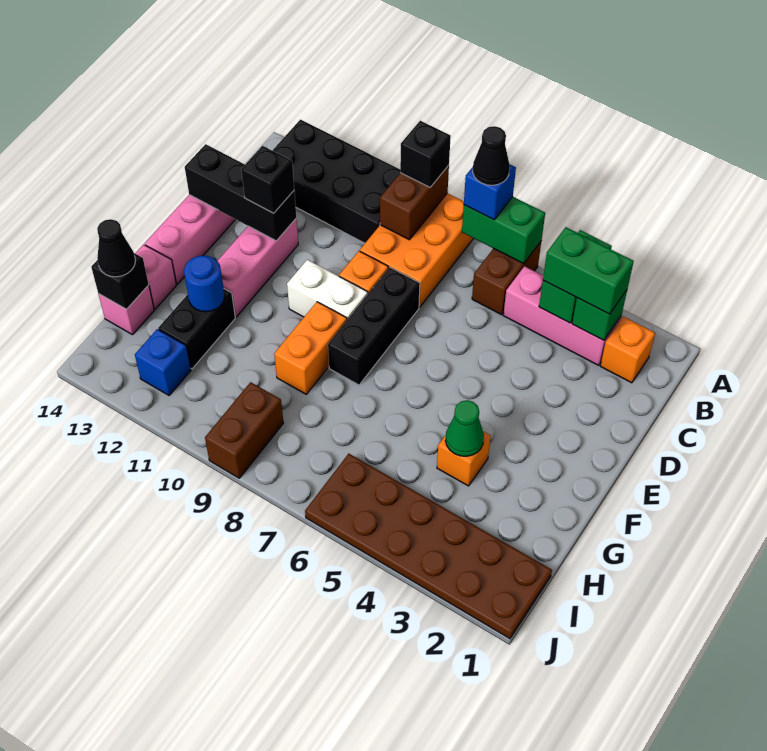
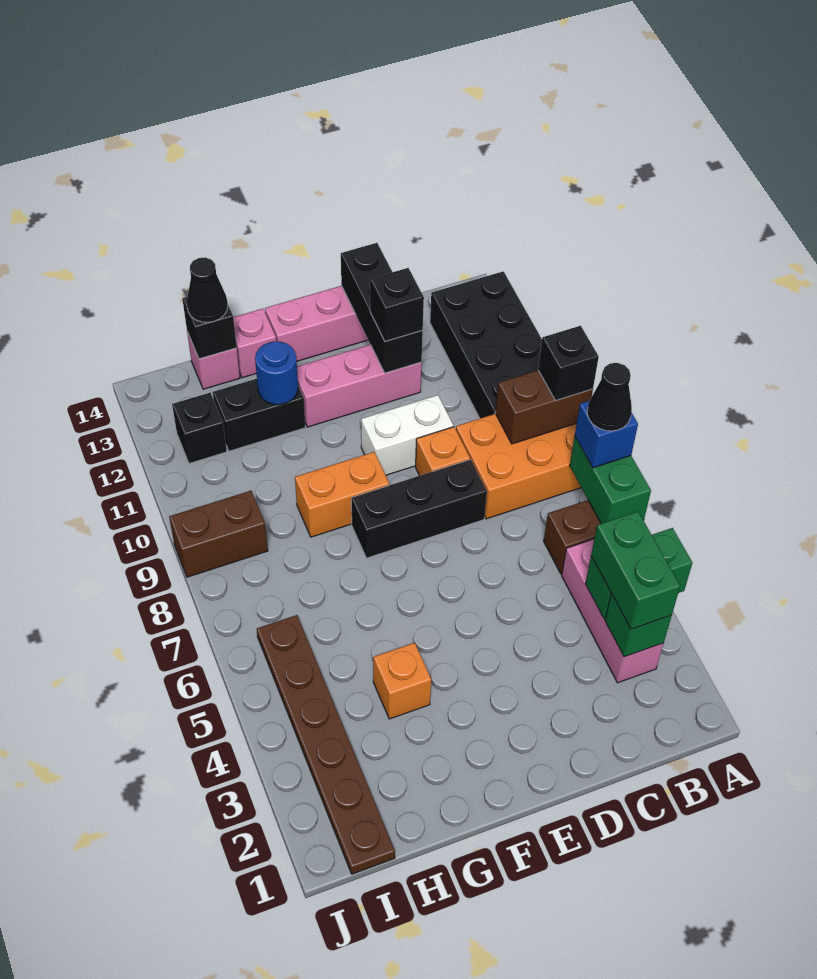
orange 1x1 brick [601,317,655,383] -> none
white 1x2 brick [287,260,368,320] -> white 1x2 brick turned to [361,395,453,475]
green 1x1 cone [445,400,484,456] -> none
brown 2x6 plate [305,454,552,639] -> brown 1x6 plate [257,615,395,874]
blue 1x1 brick [135,329,191,396] -> black 1x1 brick [172,393,227,464]

